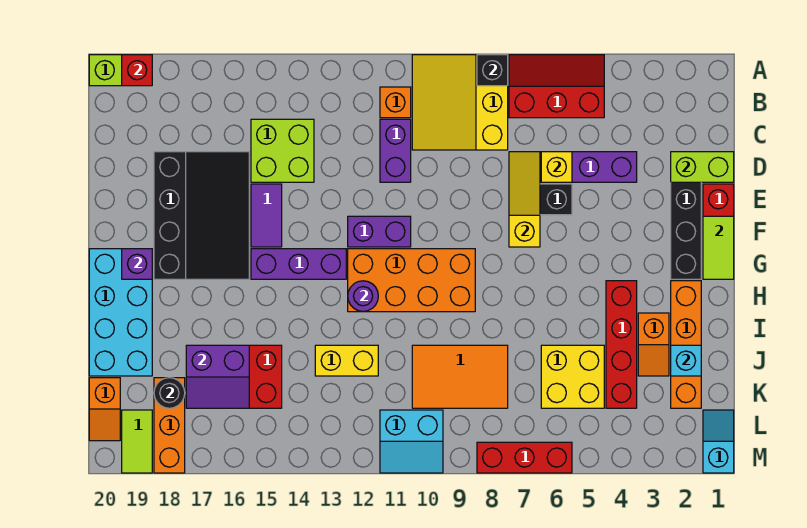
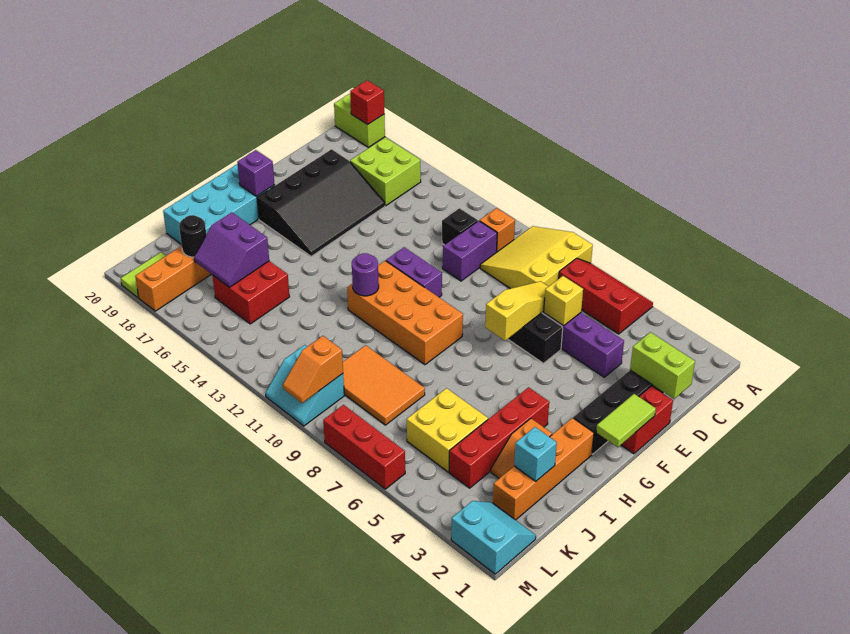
black 1x1 brick [477,55,508,86] -> black 1x1 brick moved to [442,208,478,245]
lime 2x2 brick [251,119,314,182] -> lime 2x2 brick moved to [350,137,421,206]
purple 1x2 tile [251,184,282,247] -> none
purple 1x3 brick [251,249,346,279] -> none
yellow 1x2 brick [315,345,378,376] -> none
orange 1x2 slope [89,378,120,441] -> orange 1x2 slope moved to [283,336,343,403]
cyan 1x2 slope [703,410,734,473] -> cyan 2x2 slope [451,501,536,574]

